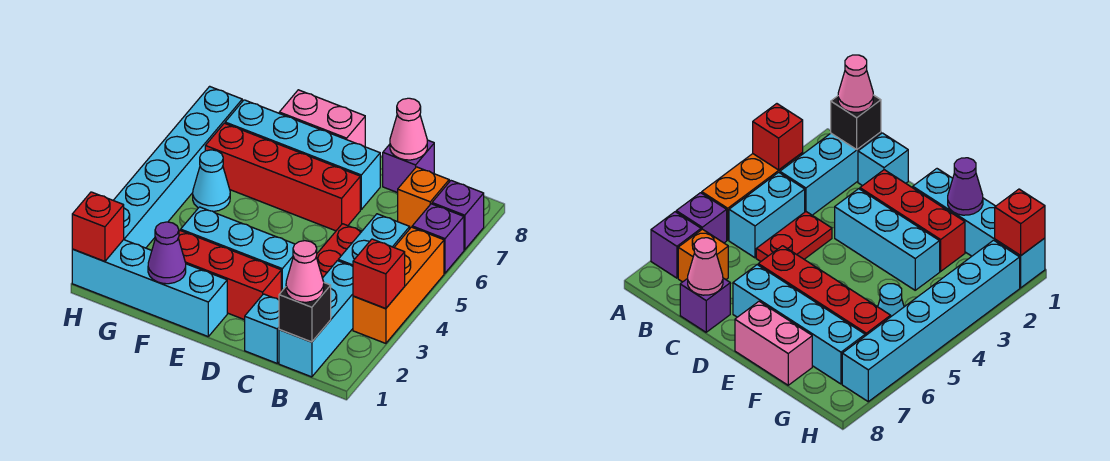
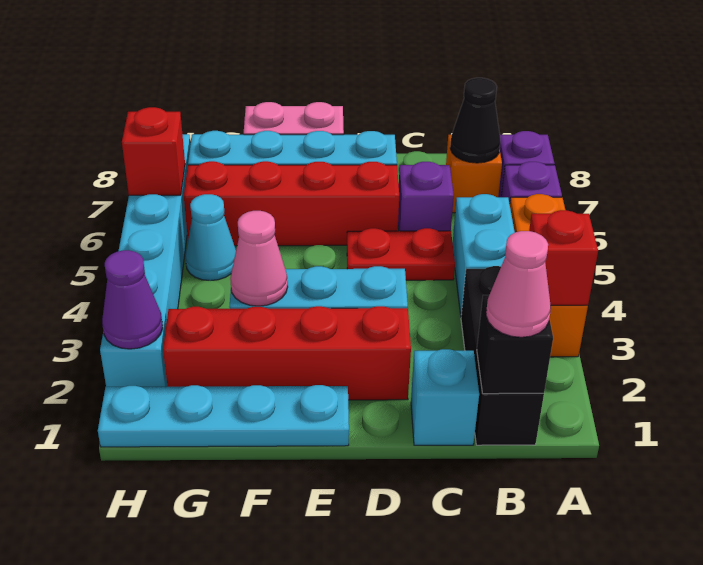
cyan 1x3 brick [279,261,353,377] -> black 1x3 brick [461,266,544,445]
none -> black 1x1 cone [450,78,500,163]
red 1x2 plate [316,224,362,278] -> red 1x2 plate turned to [347,228,455,280]
purple 1x1 brick [383,140,434,193] -> purple 1x1 brick moved to [398,162,454,231]
pink 1x1 cone [390,98,427,160] -> pink 1x1 cone moved to [230,211,288,306]
red 1x3 brick [178,230,281,320] -> red 1x4 brick [163,306,411,400]
cyan 1x4 brick [72,240,227,336] -> cyan 1x4 plate [98,385,349,447]
purple 1x1 cone [148,222,186,284] -> purple 1x1 cone moved to [102,250,163,349]
red 1x1 brick [72,192,124,262] -> red 1x1 brick moved to [122,107,185,195]

